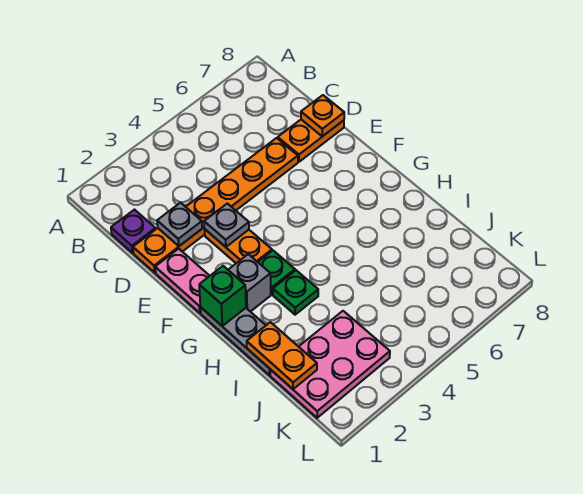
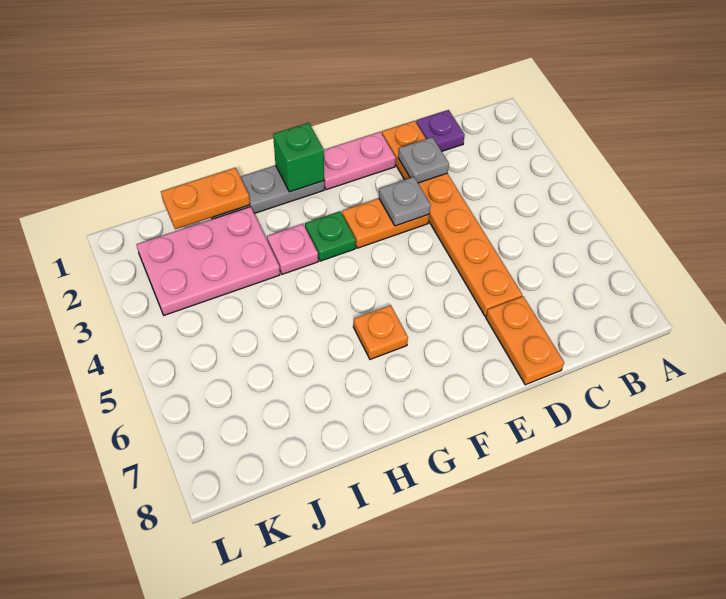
orange 1x1 plate [301,95,344,136] -> orange 1x1 plate moved to [353,305,408,359]
grey 1x1 brick [228,254,271,312] -> none
green 1x1 plate [273,270,318,315] -> pink 1x1 plate [267,224,318,274]
pink 2x3 plate [270,311,390,418] -> pink 2x3 plate turned to [136,207,280,315]

